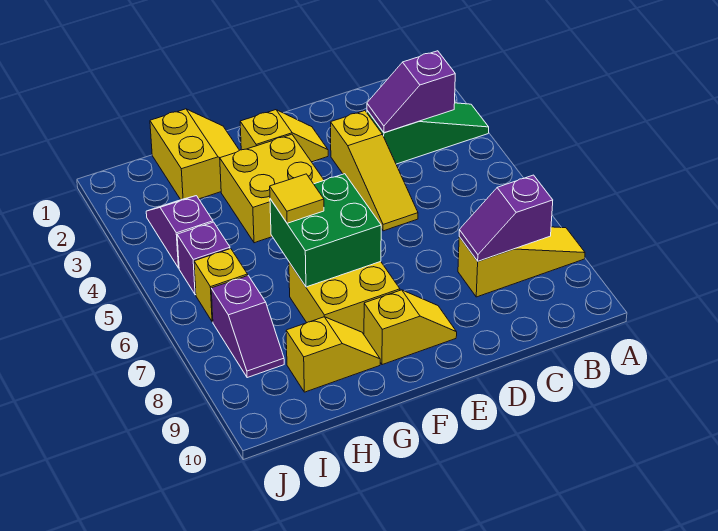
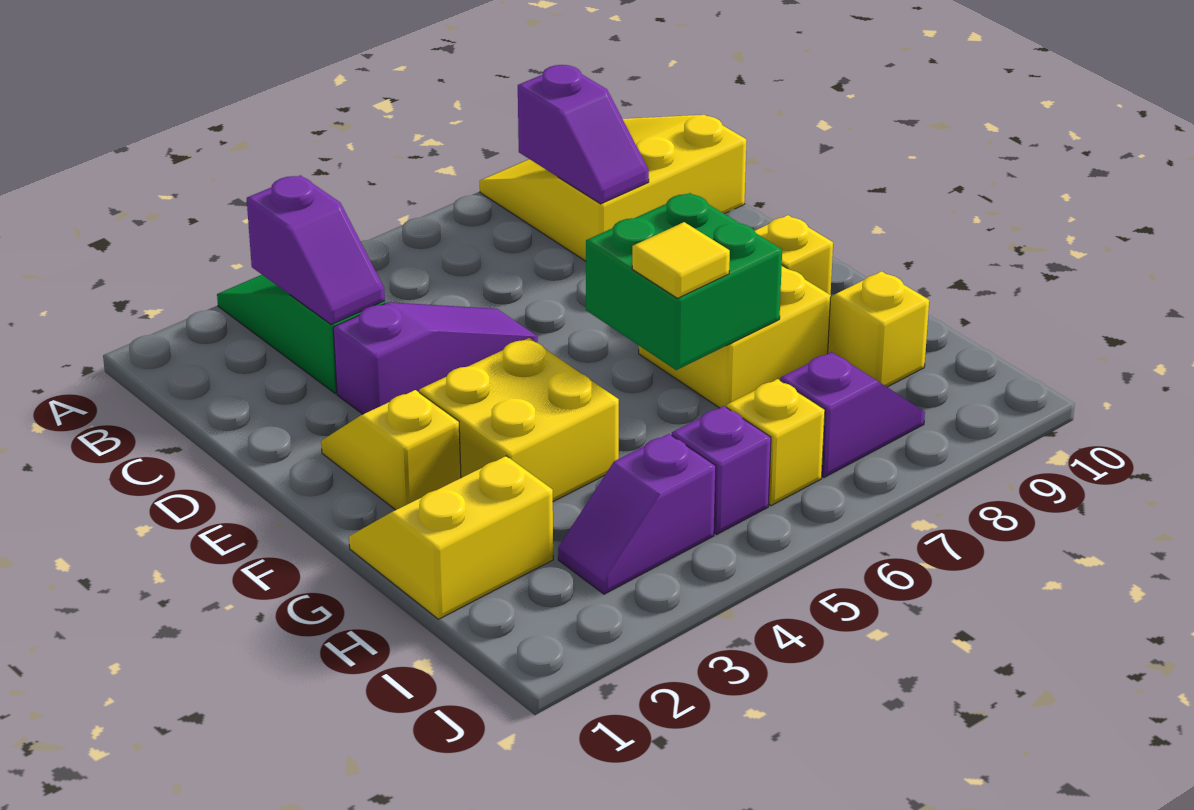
yellow 1x3 slope [458,227,585,297] -> yellow 3x3 slope [480,115,747,261]
yellow 1x3 slope [331,111,418,231] -> purple 1x3 slope [333,302,538,414]

